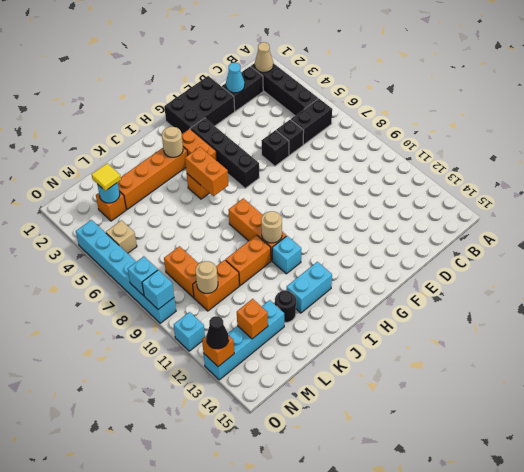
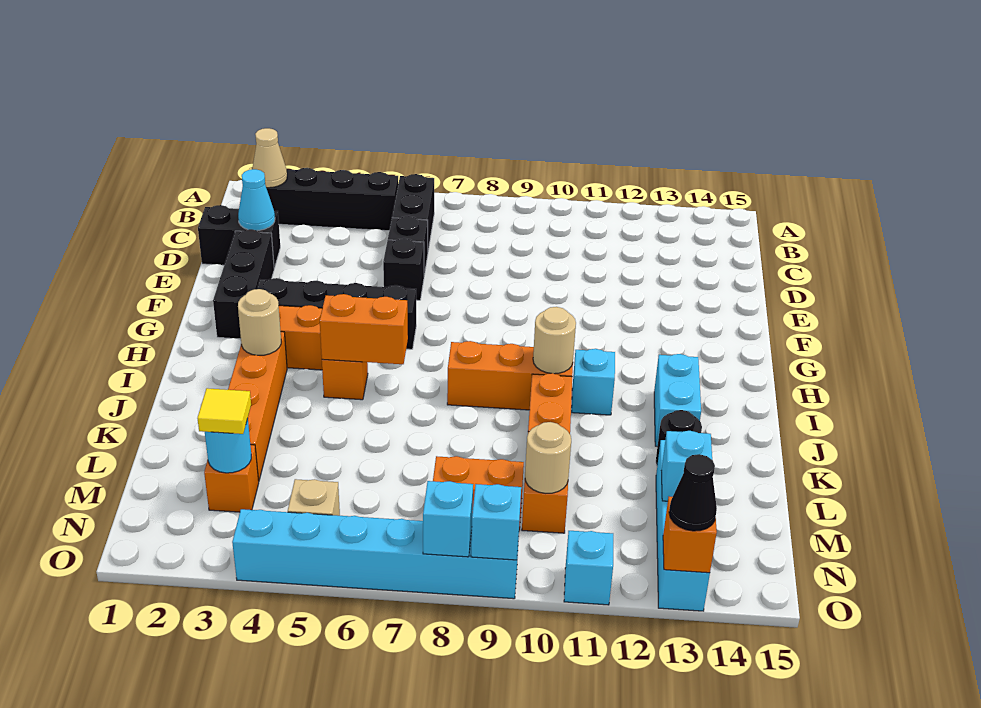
black 1x2 brick [222,66,263,111] -> black 1x2 brick turned to [198,205,280,268]
black 2x3 brick [164,76,235,134] -> black 1x3 brick [213,229,274,339]
orange 1x1 brick [237,299,268,339] -> cyan 1x1 brick [661,431,712,501]

